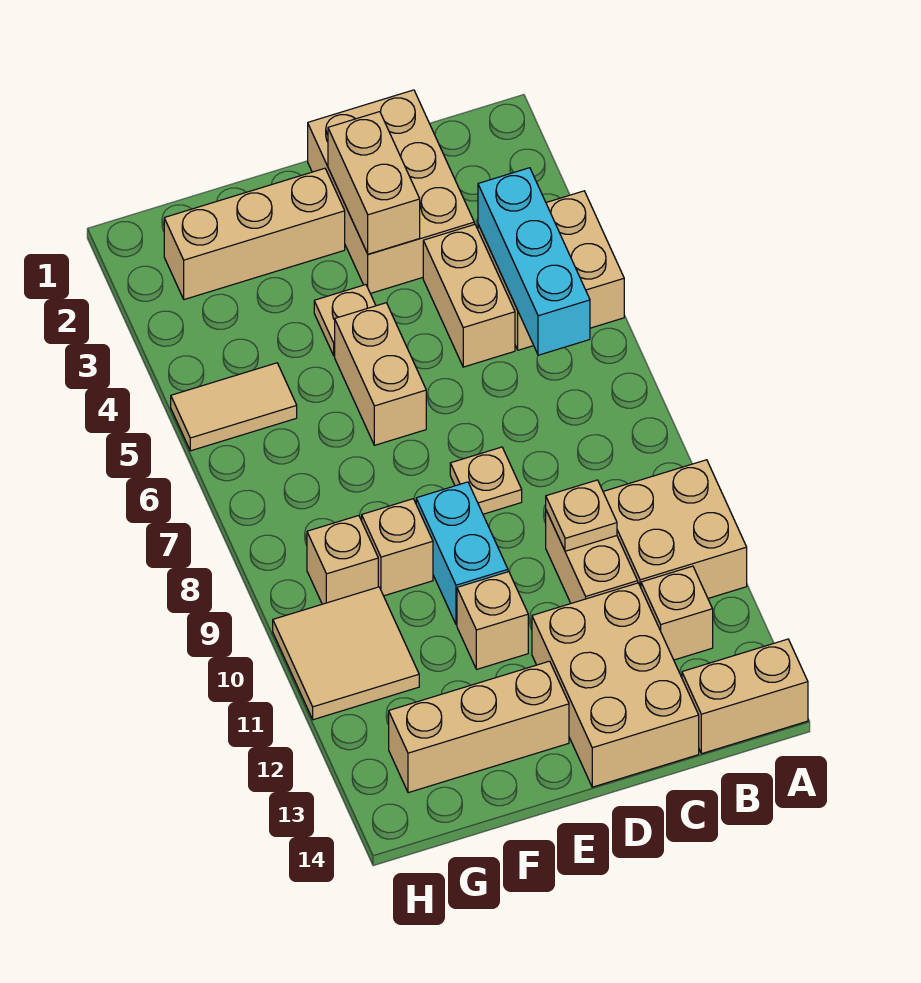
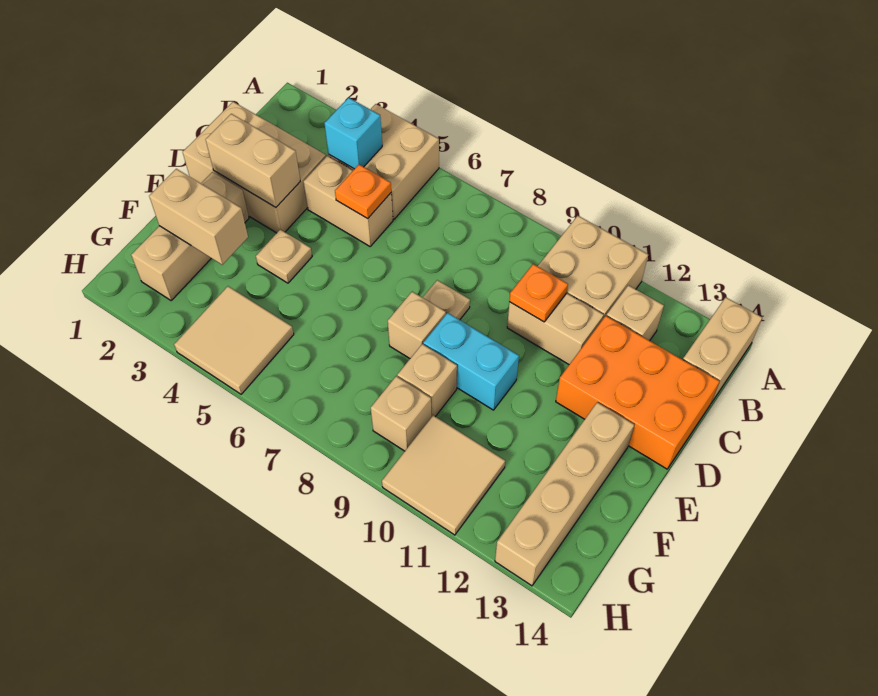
cyan 1x3 brick [478,168,590,355] -> cyan 1x1 brick [324,98,382,169]
none -> orange 1x1 plate [335,165,391,219]
tan 1x1 plate [546,480,617,551] -> orange 1x1 plate [509,264,568,322]
tan 2x3 brick [532,583,699,787] -> orange 2x3 brick [556,316,720,469]
tan 1x2 brick [335,303,426,445] -> tan 1x2 brick moved to [149,169,248,265]
tan 1x1 brick [457,572,528,669] -> tan 1x1 brick moved to [388,292,446,358]
tan 1x3 brick [389,661,569,793] -> tan 1x4 brick [495,402,634,586]
tan 1x2 tile [171,363,297,451] -> tan 2x2 tile [174,286,294,394]

